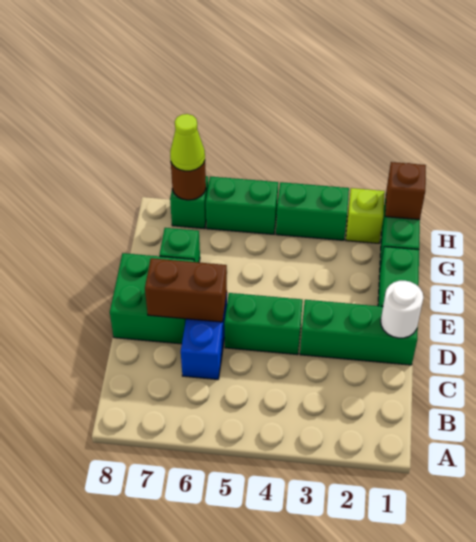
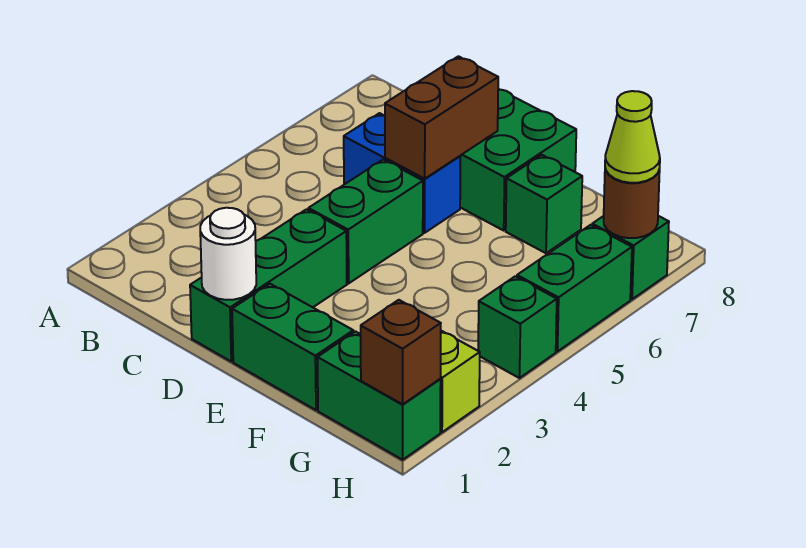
green 1x2 brick [276,182,349,240] -> green 1x1 brick [478,276,557,378]

